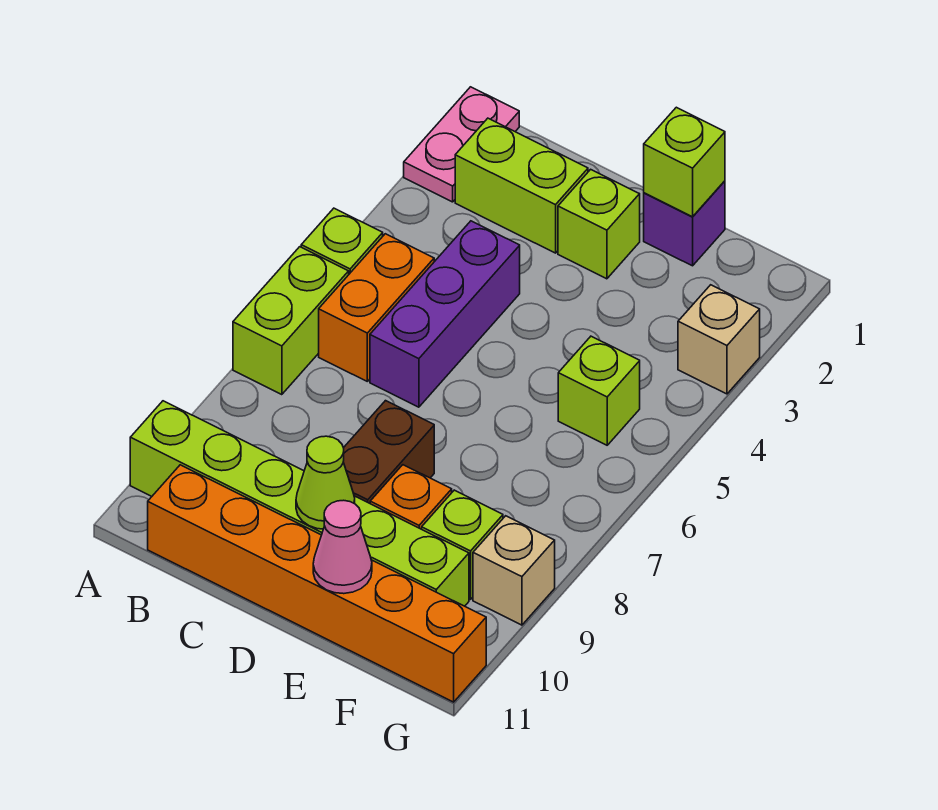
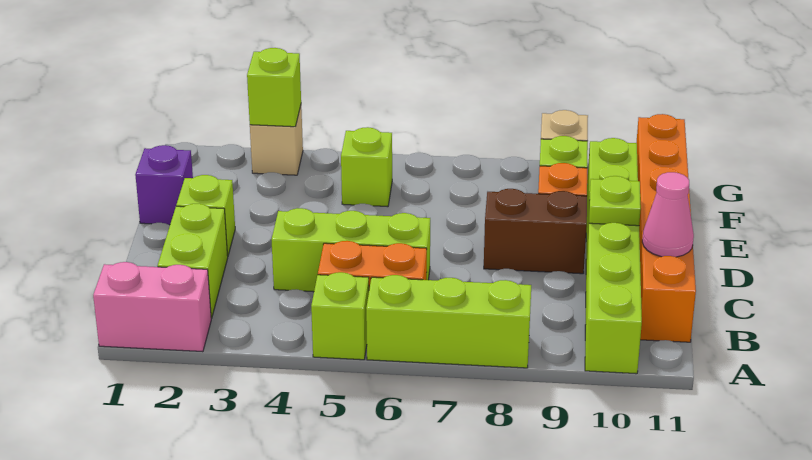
pink 1x2 plate [404,87,519,202] -> pink 1x2 brick [93,262,211,352]
lime 1x2 brick [233,247,349,395] -> lime 1x3 brick [366,275,531,368]
purple 1x3 brick [370,221,520,407] -> lime 1x3 brick [271,208,430,292]
lime 1x1 cone [296,436,355,529] -> lime 1x1 plate [589,176,641,226]
lime 1x1 brick [644,107,725,217] -> lime 1x1 brick moved to [247,48,301,127]
pink 1x1 cone [313,500,372,594] -> pink 1x1 cone moved to [642,172,694,257]

